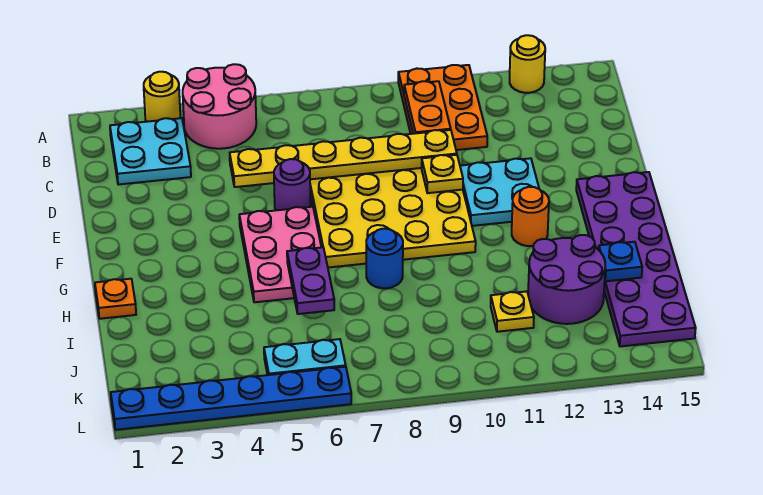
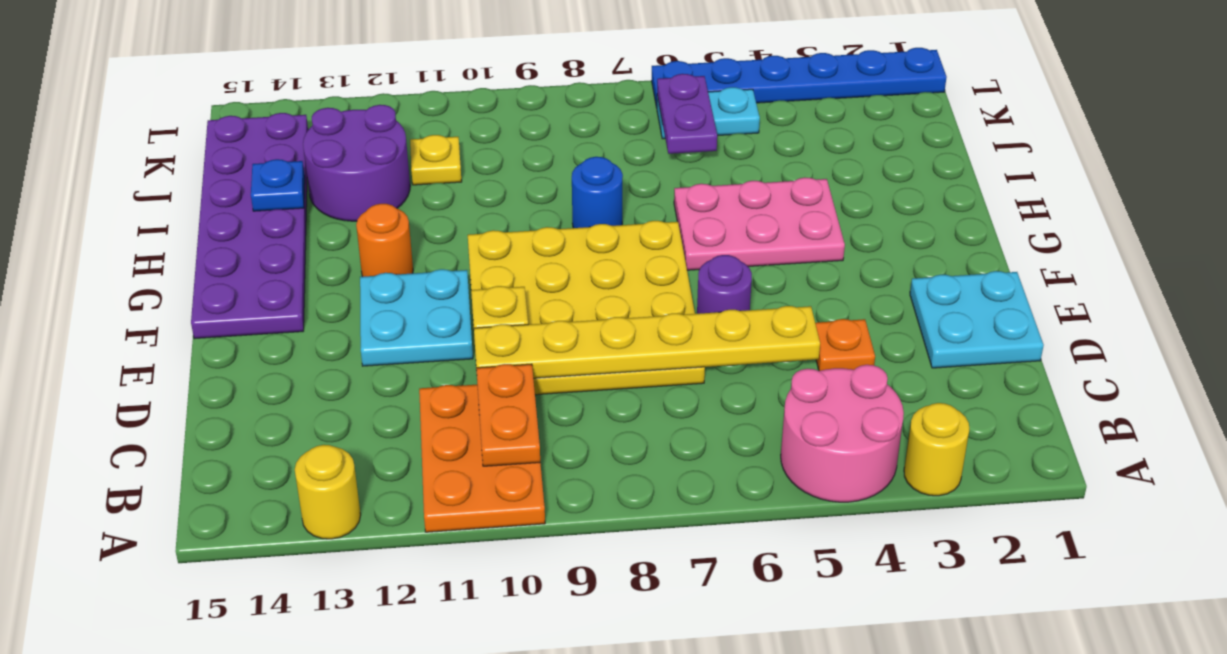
cyan 2x2 plate [110,118,191,185] -> cyan 2x2 plate moved to [910,271,1044,368]
pink 2x3 plate [239,207,321,302] -> pink 2x3 plate turned to [674,177,845,270]
orange 1x1 plate [95,279,136,319] -> orange 1x1 plate moved to [815,319,875,371]
purple 1x2 plate [287,247,334,314] -> purple 1x2 plate moved to [657,74,717,154]

